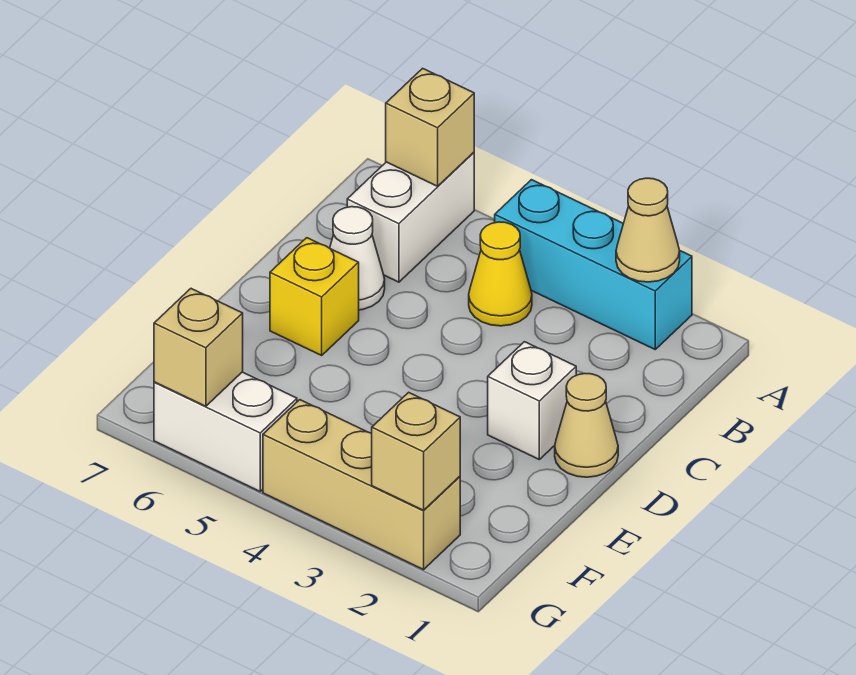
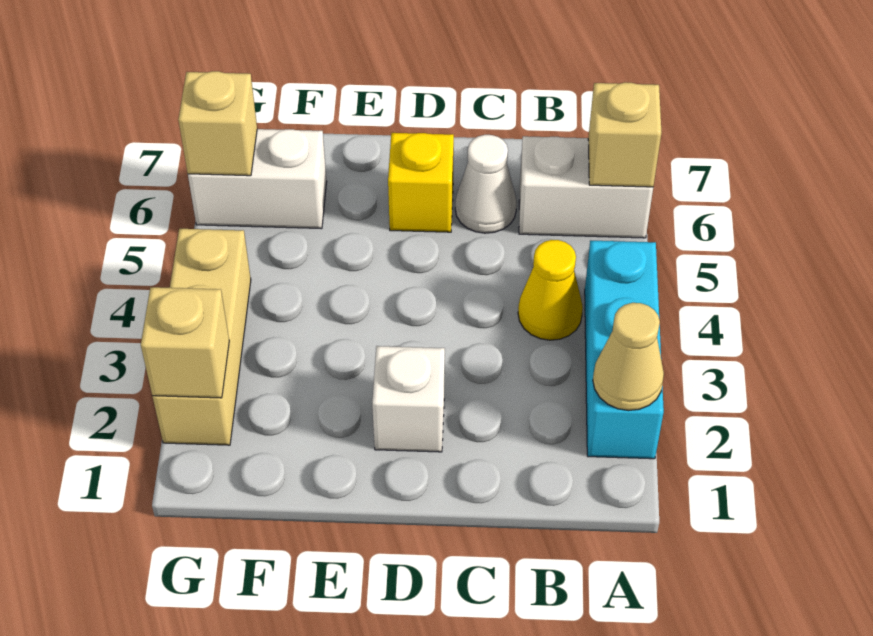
tan 1x1 cone [555,374,618,477] -> none
white 1x2 brick [154,372,297,491] -> white 1x2 brick turned to [188,129,327,229]

